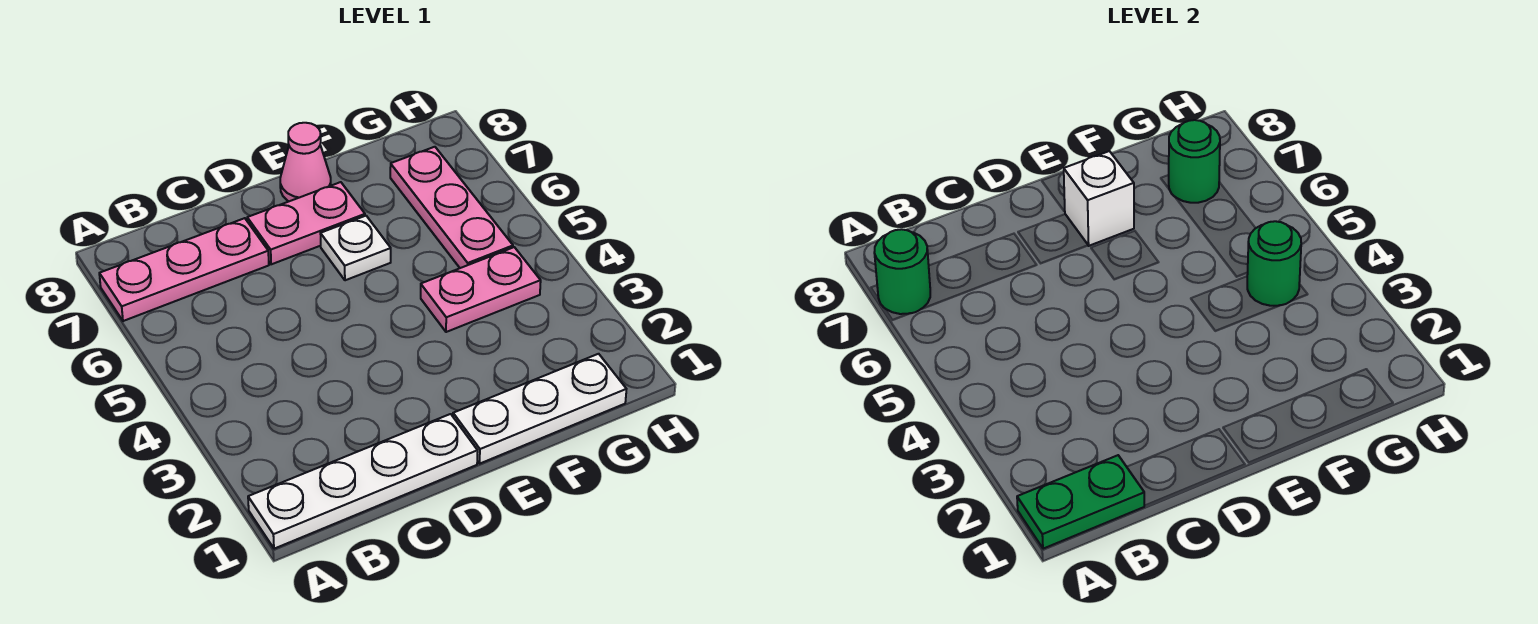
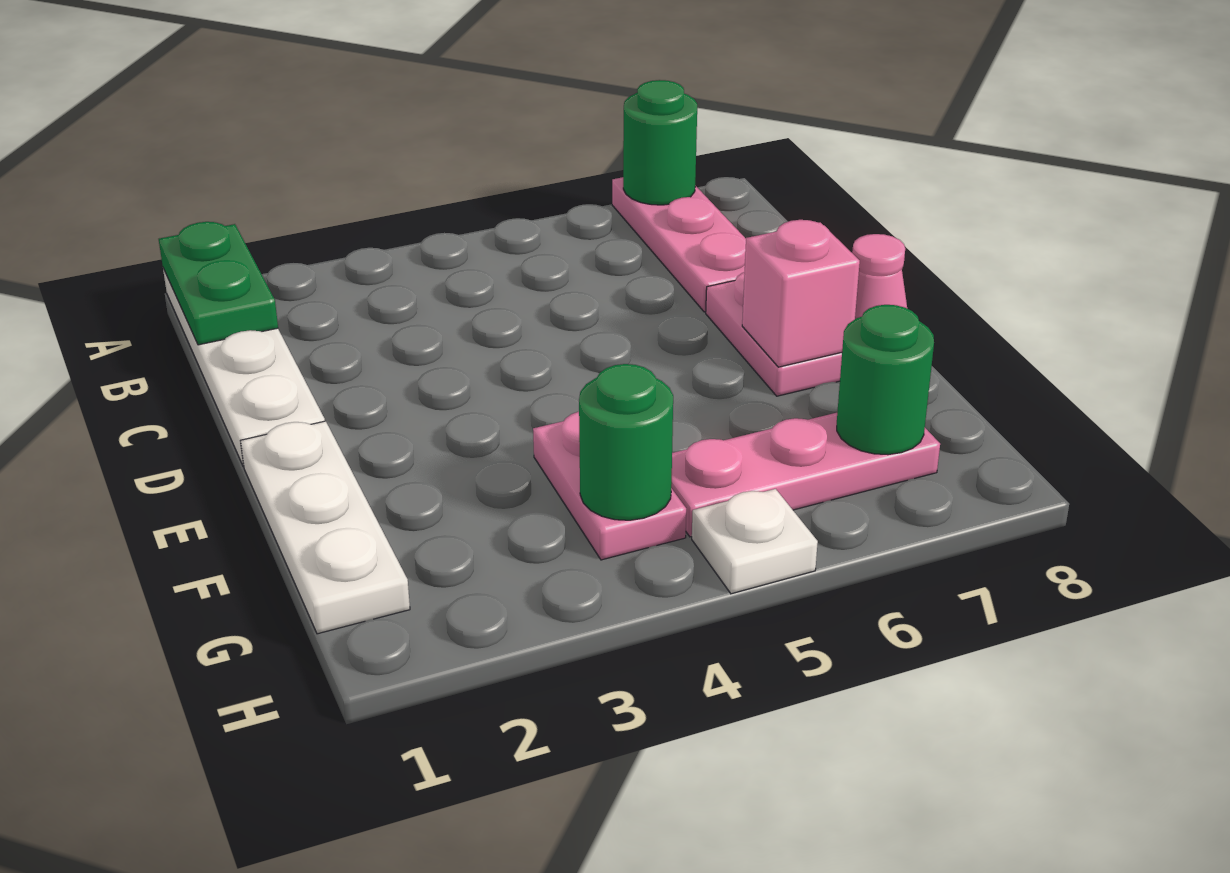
white 1x1 plate [320,216,391,280] -> white 1x1 plate moved to [692,489,818,594]
white 1x1 brick [1064,151,1134,246] -> pink 1x1 brick [742,220,860,367]

